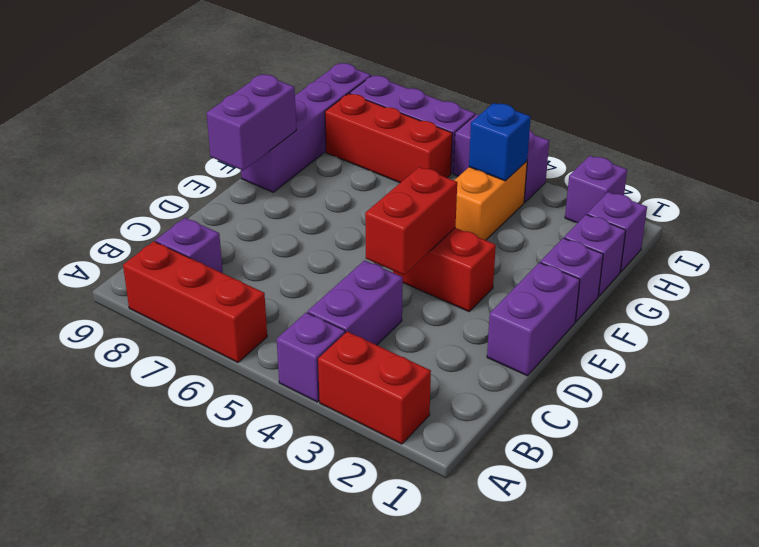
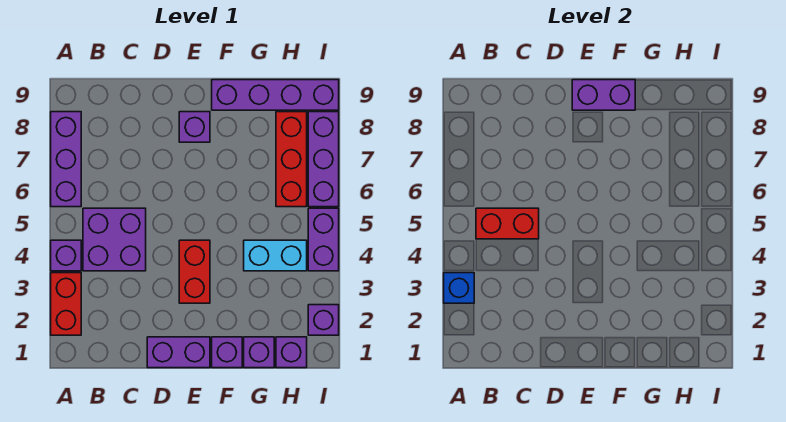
red 1x3 brick [123,241,267,362] -> purple 1x3 brick [51,112,81,207]
purple 1x2 brick [308,260,403,345] -> purple 2x2 brick [83,208,146,271]
purple 1x1 brick [155,218,223,273] -> purple 1x1 brick moved to [179,112,210,142]
red 1x2 brick [365,167,457,275] -> red 1x2 brick moved to [476,208,539,239]
orange 1x2 brick [454,161,527,240] -> cyan 1x2 brick [244,240,307,271]
blue 1x1 brick [469,103,531,181] -> blue 1x1 brick moved to [444,273,474,303]

